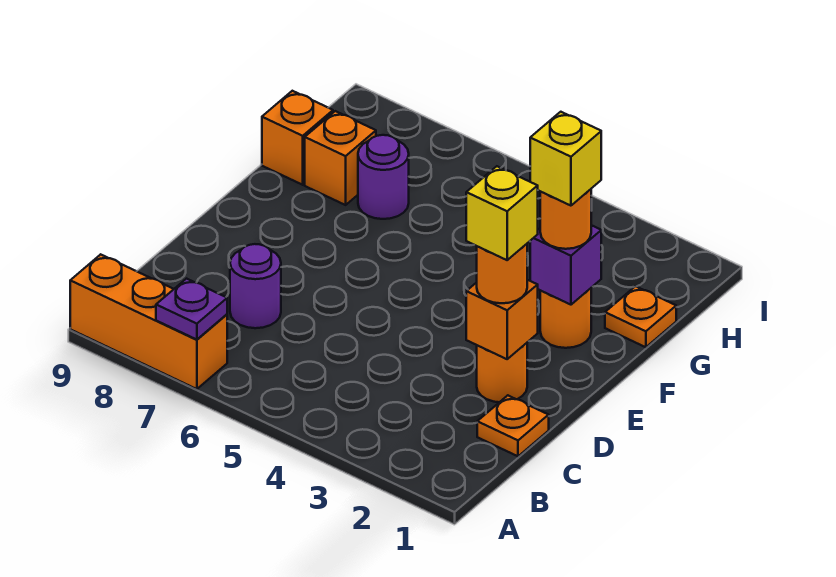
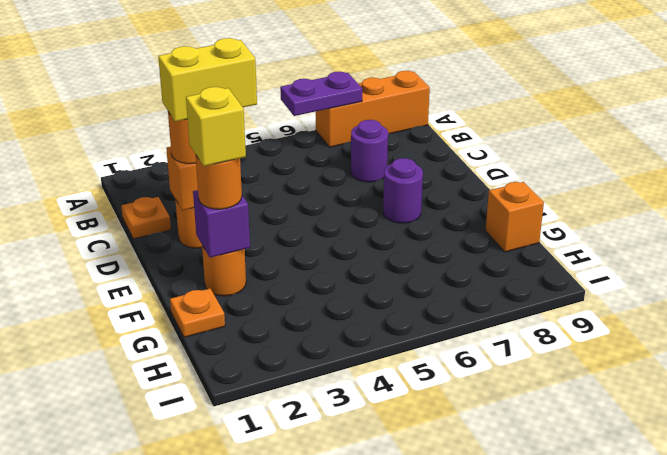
purple 1x1 plate [156,279,227,340] -> purple 1x2 plate [280,72,362,116]
yellow 1x1 brick [466,166,538,260] -> yellow 1x2 brick [158,38,257,122]
purple 1x1 round brick [358,135,409,219] -> purple 1x1 round brick moved to [383,158,423,223]
orange 1x1 brick [305,111,376,205] -> none

